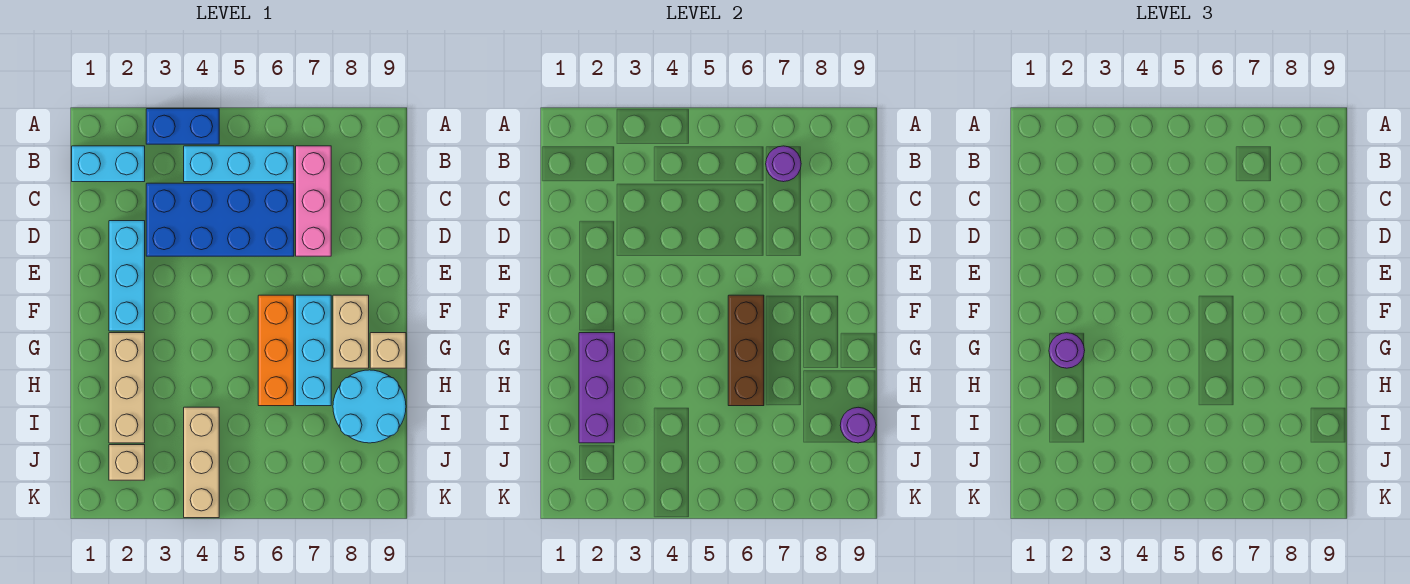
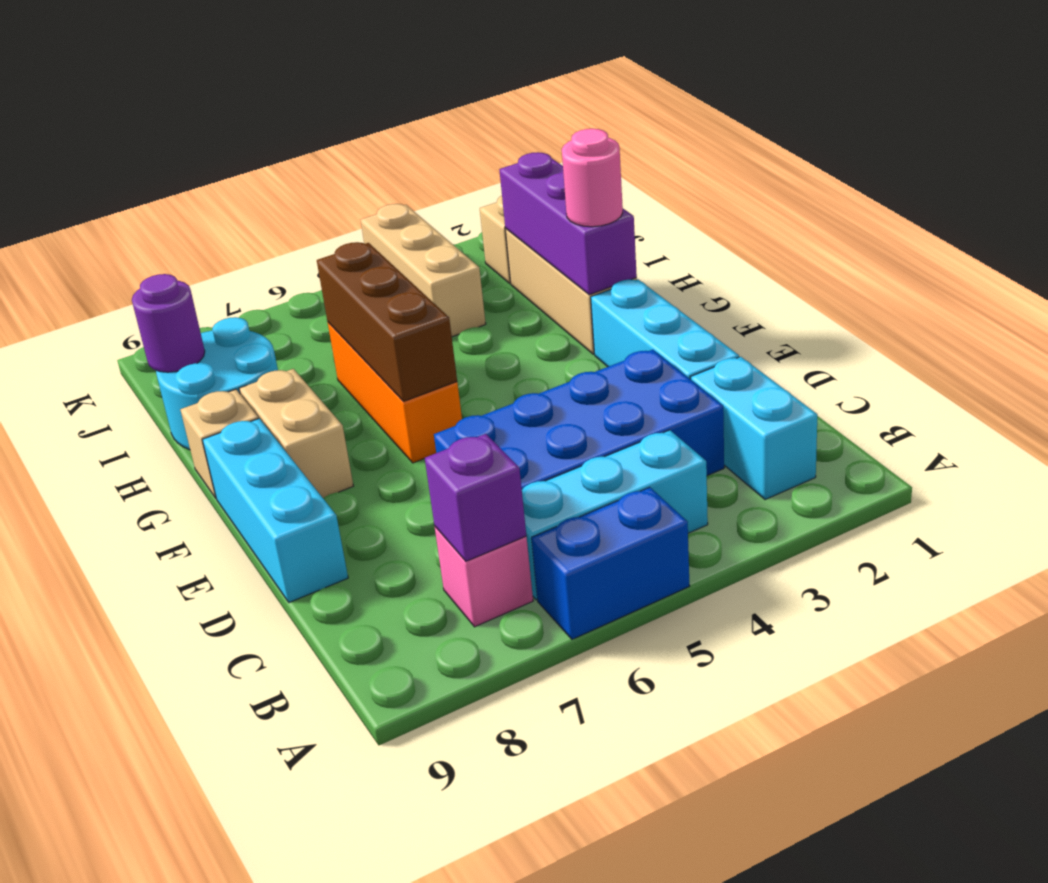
blue 1x2 brick [146,109,219,144] -> blue 1x2 brick moved to [531,487,690,639]
cyan 1x2 brick [72,146,145,182] -> cyan 1x2 brick turned to [691,357,817,500]
pink 1x3 brick [296,146,331,256] -> pink 1x1 brick [435,527,533,627]
purple 1x1 round brick [766,146,801,182] -> purple 1x1 brick [425,434,526,561]
cyan 1x3 brick [296,295,331,406] -> cyan 1x3 brick moved to [202,419,348,603]
purple 1x1 round brick [1049,333,1085,368] -> pink 1x1 round brick [562,129,623,227]

